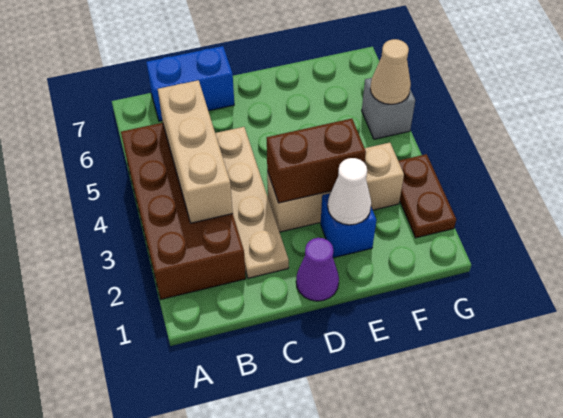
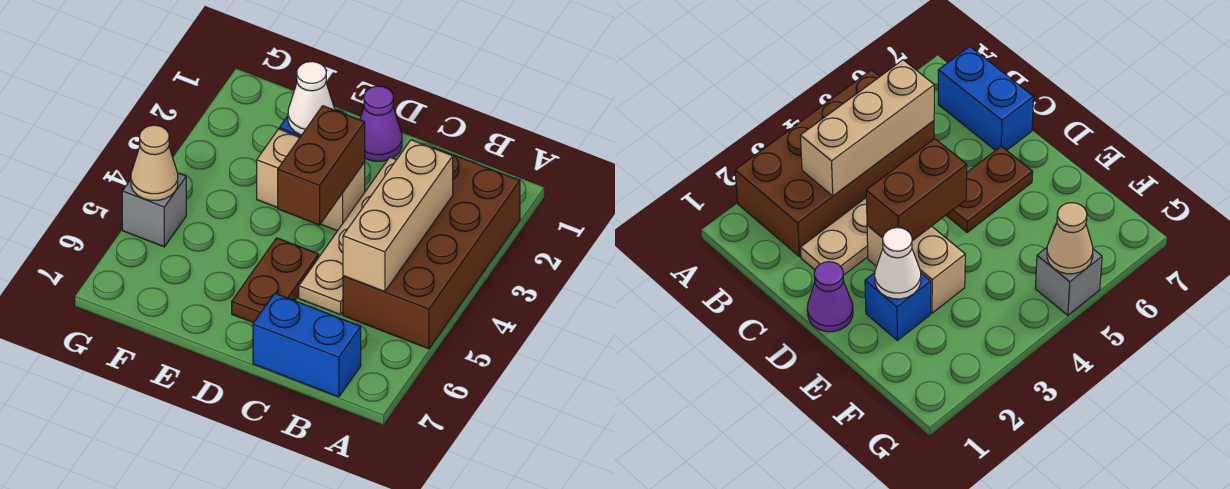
tan 1x3 brick [267,143,404,232] -> tan 1x2 brick [257,129,365,231]
brown 1x2 brick [267,119,366,203] -> brown 1x2 brick turned to [278,106,365,225]
brown 1x2 plate [399,154,456,238] -> brown 1x2 plate moved to [232,238,319,323]

